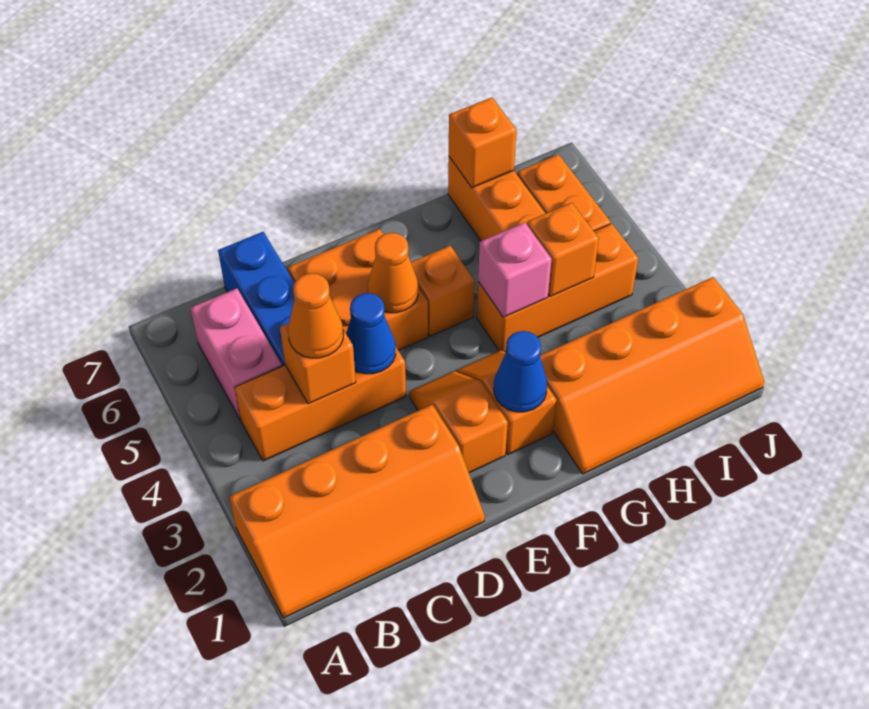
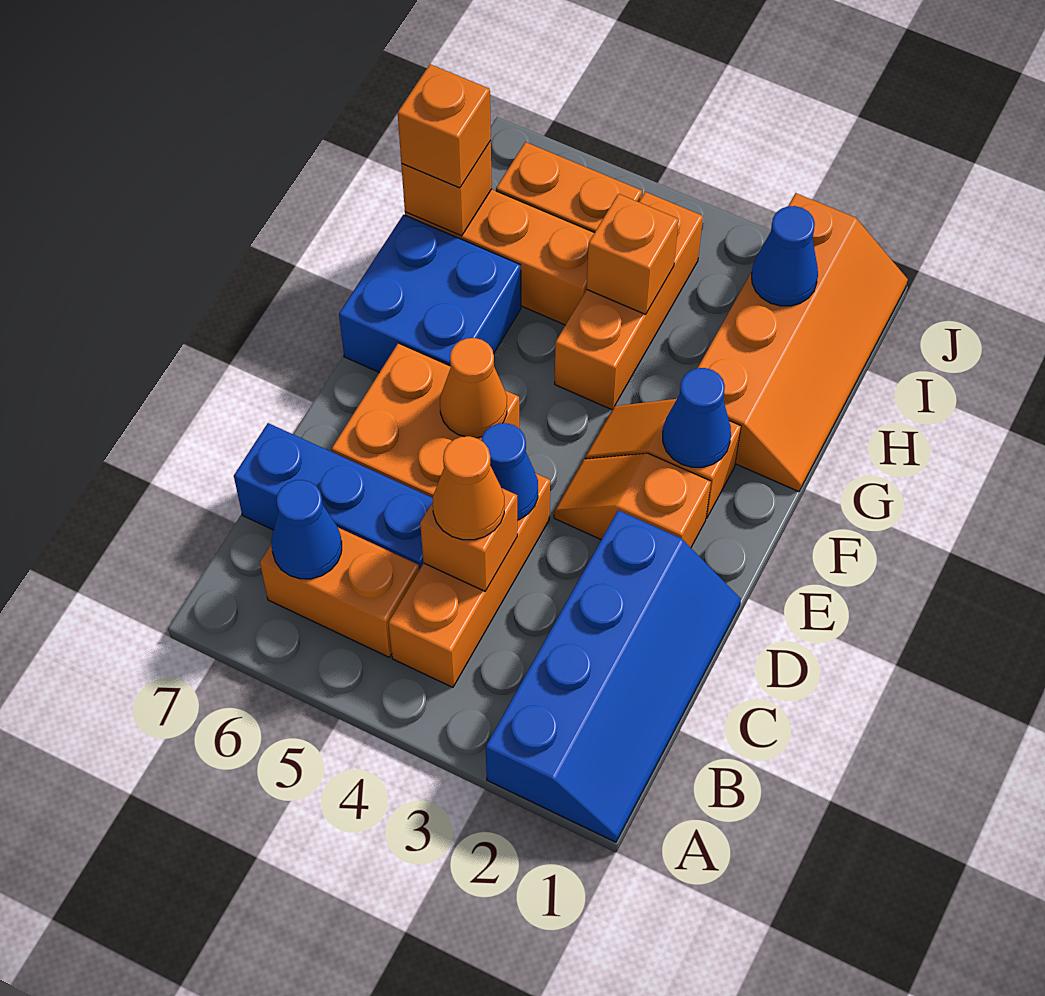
orange 2x4 slope [230,405,485,618] -> blue 2x4 slope [486,510,741,842]
pink 1x2 brick [191,288,282,420] -> orange 1x2 brick [260,528,419,657]
none -> blue 1x1 cone [271,480,342,579]
orange 1x1 brick [411,246,475,336] -> orange 1x1 brick moved to [398,64,491,188]
none -> blue 2x2 brick [339,215,521,372]
pink 1x1 brick [478,223,552,317] -> none
none -> blue 1x1 cone [752,206,818,306]

